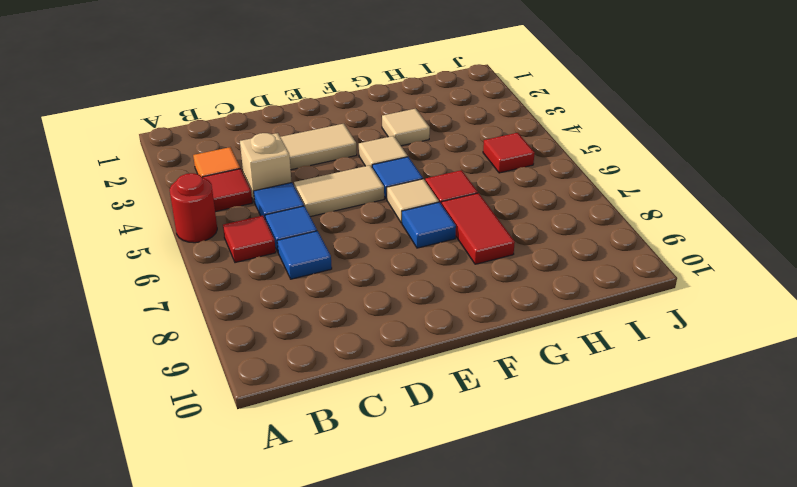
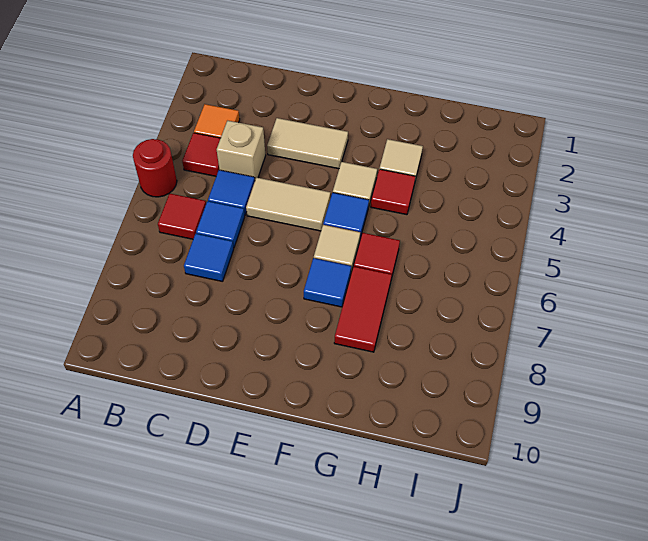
red 1x1 tile [483,133,535,173] -> red 1x1 tile moved to [371,169,415,215]

